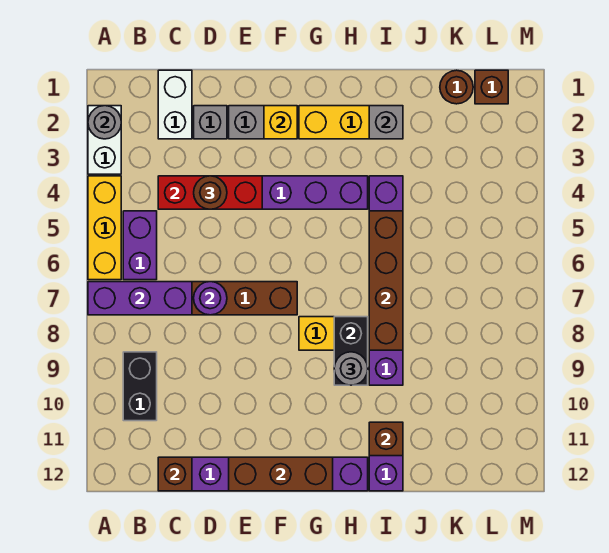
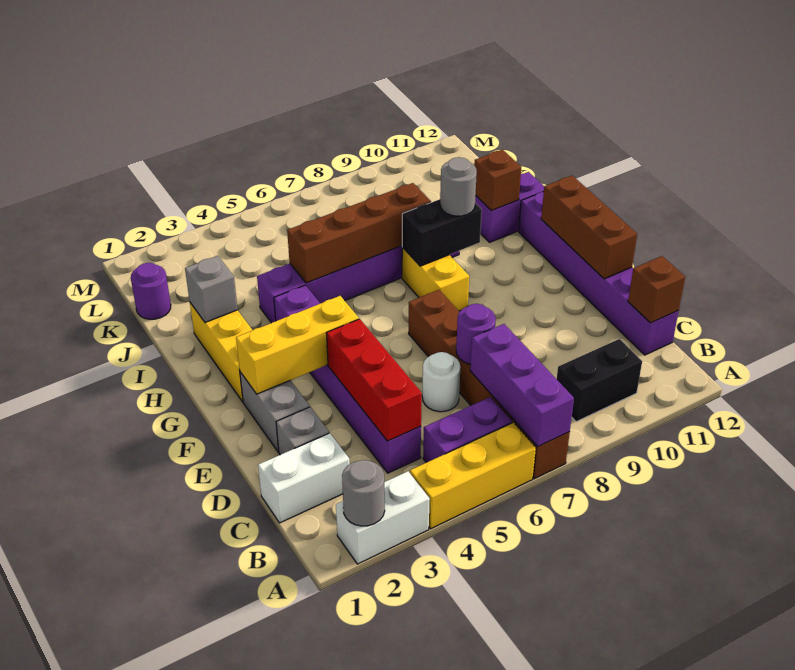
brown 1x1 round brick [194,176,227,209] -> none
none -> white 1x1 round brick [422,352,460,412]
yellow 1x1 brick [264,106,297,139] -> yellow 1x3 brick [236,296,359,394]
brown 1x1 round brick [440,70,473,104] -> purple 1x1 round brick [131,263,171,319]
brown 1x1 brick [475,70,508,104] -> none

